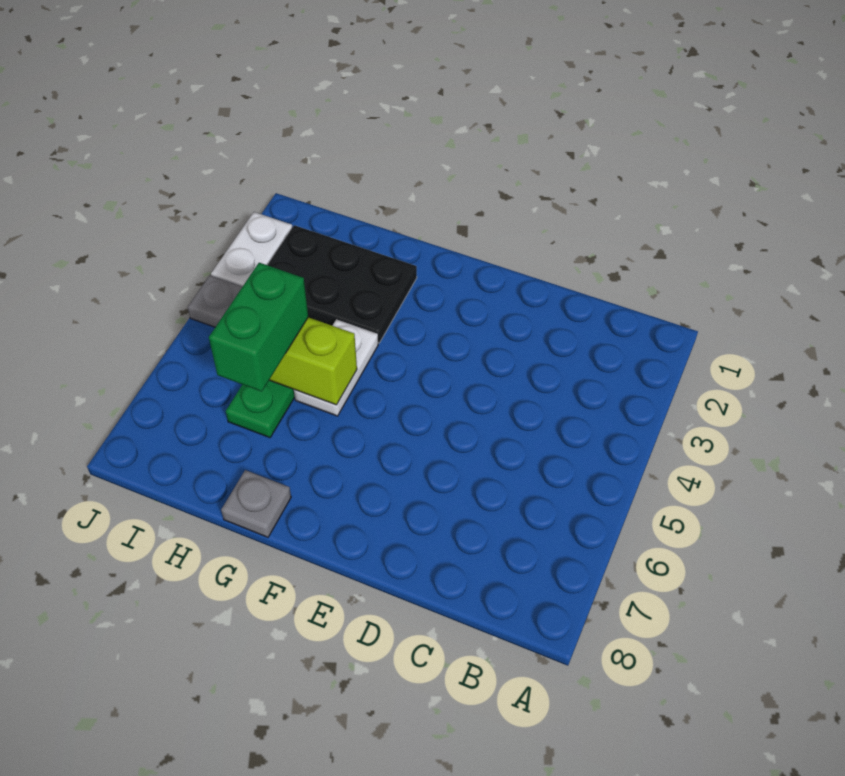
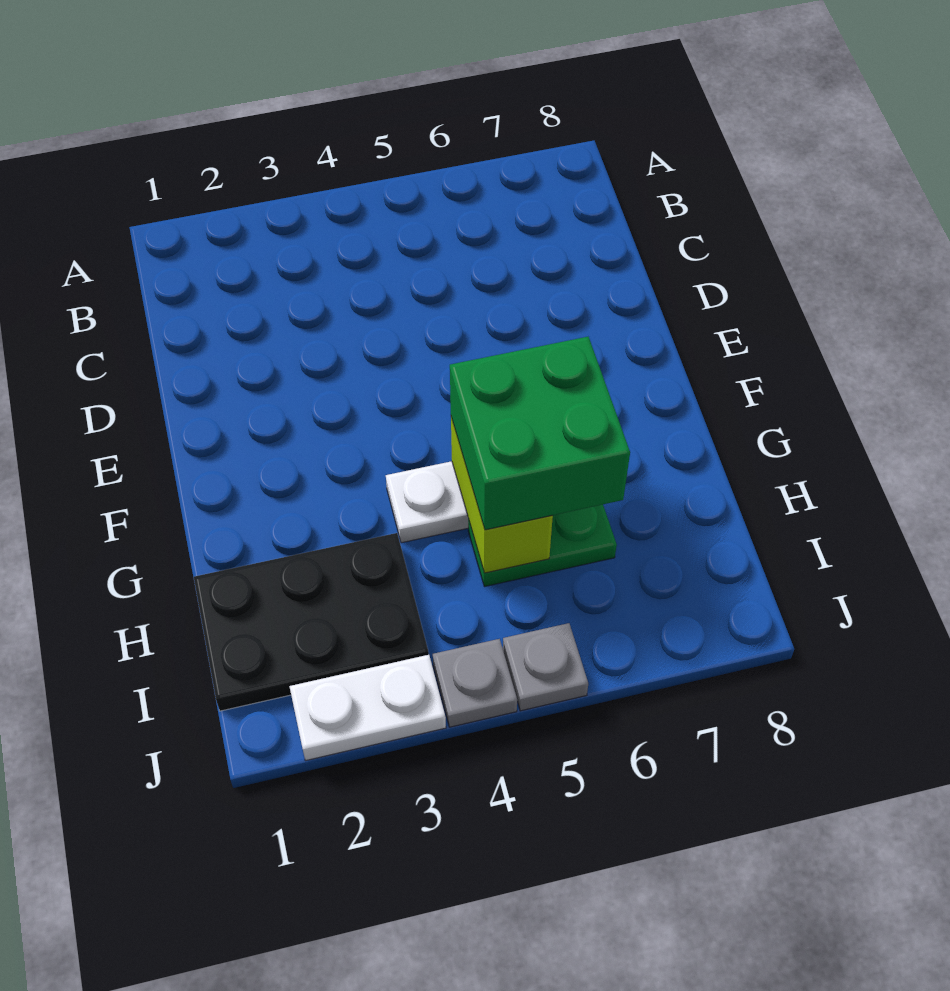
black 2x3 plate [268,225,417,343] -> black 2x3 plate turned to [194,533,429,711]
grey 1x1 plate [221,470,291,537] -> grey 1x1 plate moved to [503,623,588,711]
green 1x2 brick [209,263,308,392] -> green 2x2 brick [450,337,630,530]

